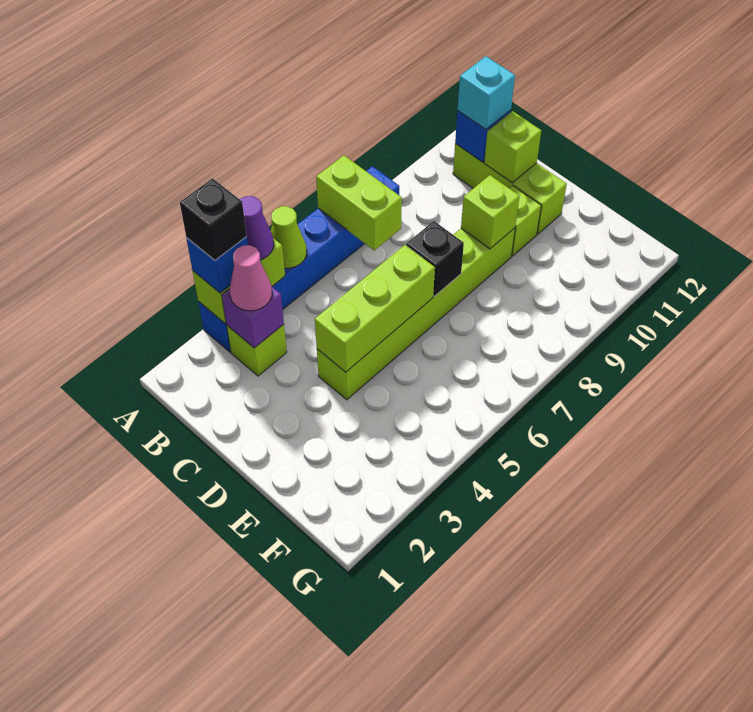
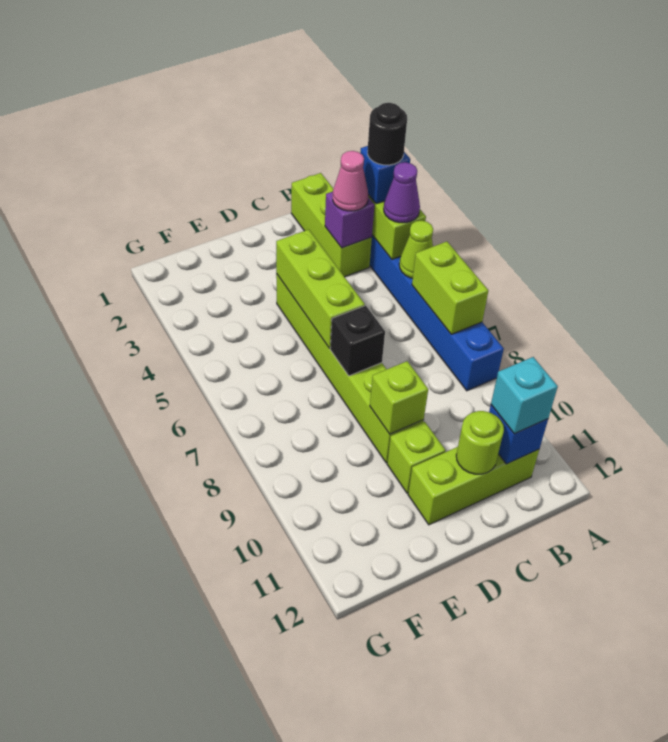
black 1x1 brick [180,179,247,260] -> black 1x1 round brick [368,103,407,165]
lime 1x2 brick [316,155,402,250] -> lime 1x2 brick turned to [412,242,488,334]
lime 1x1 brick [227,324,287,376] -> lime 1x3 brick [291,173,372,277]
lime 1x1 brick [484,111,541,183] -> lime 1x1 round brick [456,411,504,474]

